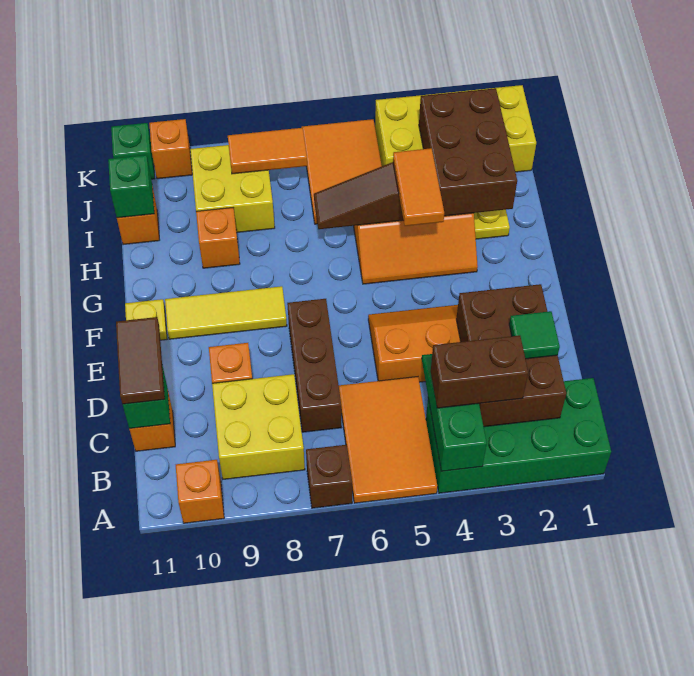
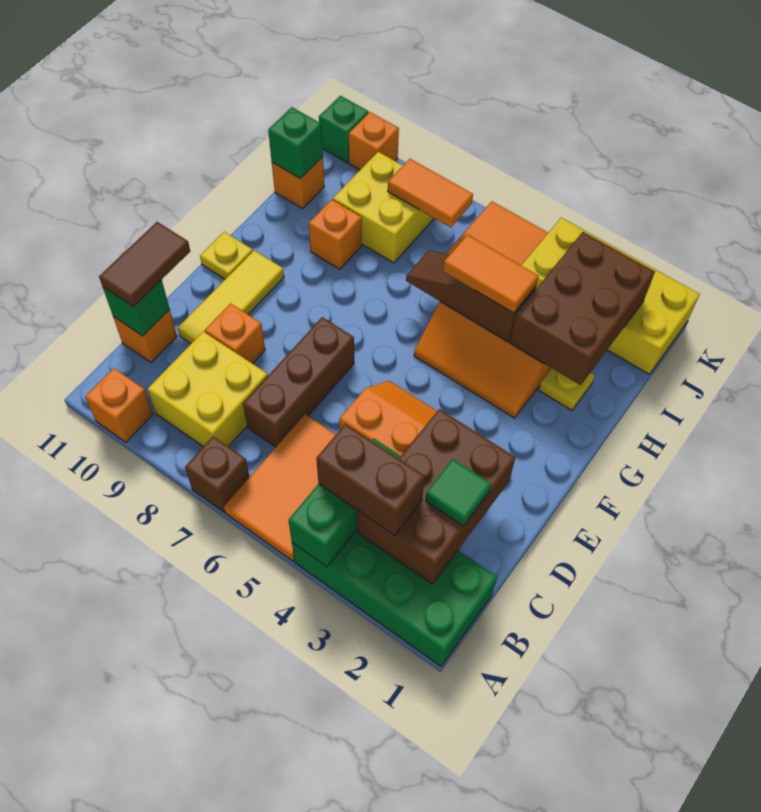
yellow 1x3 tile [165,286,287,339] -> yellow 1x3 tile turned to [178,251,284,343]
orange 1x2 tile [393,148,444,226] -> orange 1x2 tile turned to [443,235,538,313]

